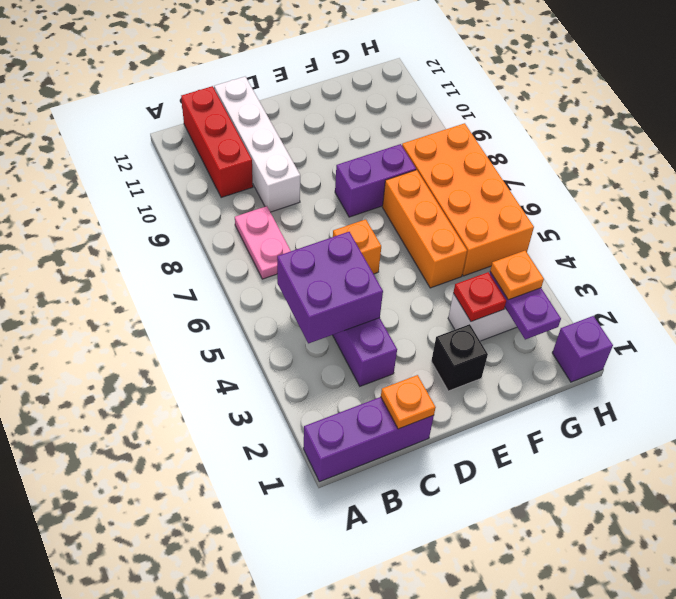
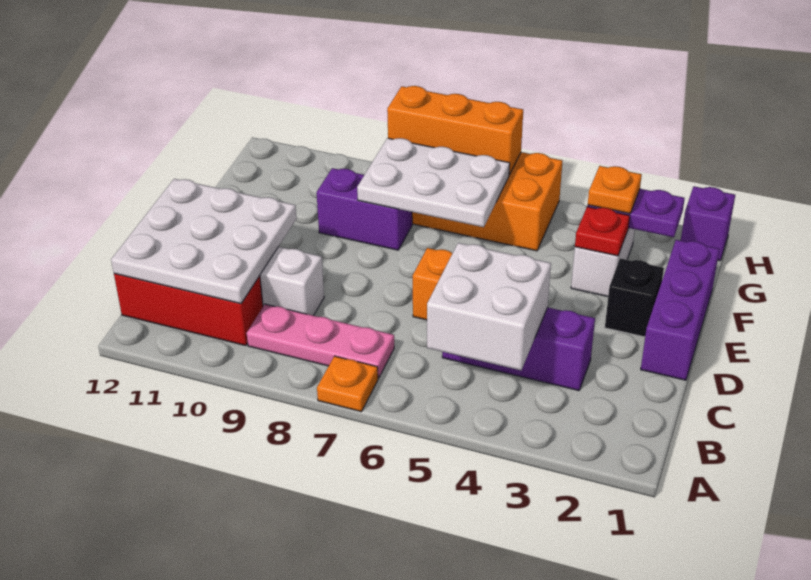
purple 1x3 brick [303,397,434,482] -> purple 1x3 brick moved to [641,240,719,380]
purple 2x2 brick [277,232,383,343] -> white 2x2 brick [427,243,551,370]
pink 1x2 plate [235,206,291,279] -> pink 1x3 plate [247,304,394,378]
none -> white 3x3 plate [111,179,297,304]
orange 1x1 plate [381,375,436,429] -> orange 1x1 plate moved to [317,356,378,412]
purple 1x2 brick [335,144,416,217] -> purple 1x2 brick turned to [317,168,412,250]
orange 1x3 brick [382,170,467,288] -> orange 1x3 brick moved to [387,86,523,175]
none -> white 2x3 plate [357,138,510,227]

